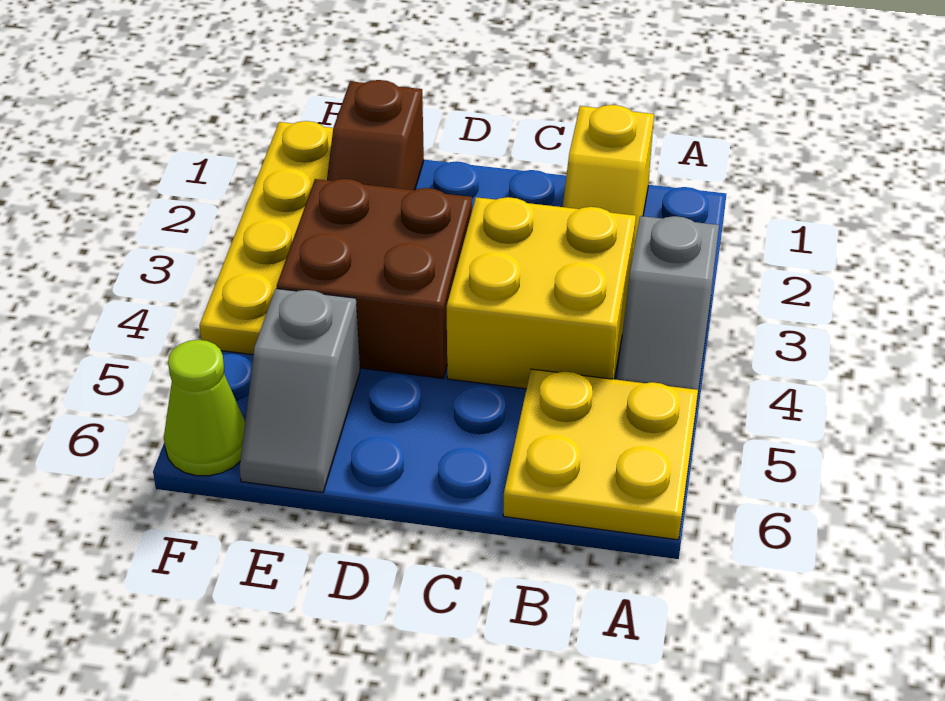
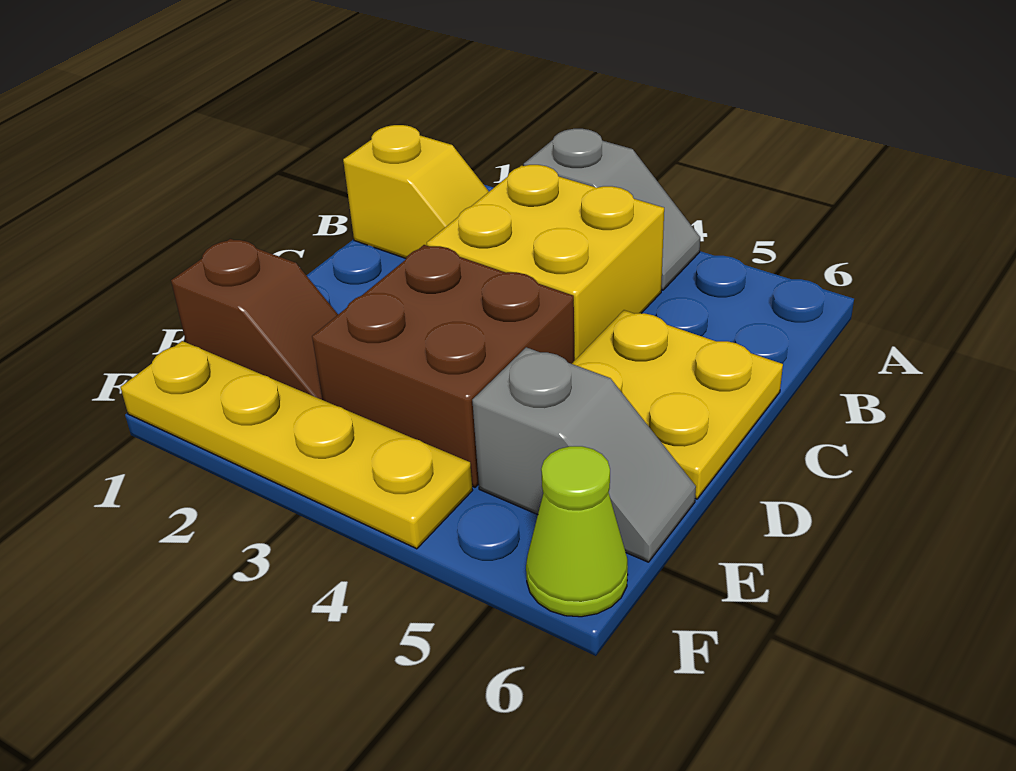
yellow 2x2 plate [503,369,698,540] -> yellow 2x2 plate moved to [572,310,783,499]

